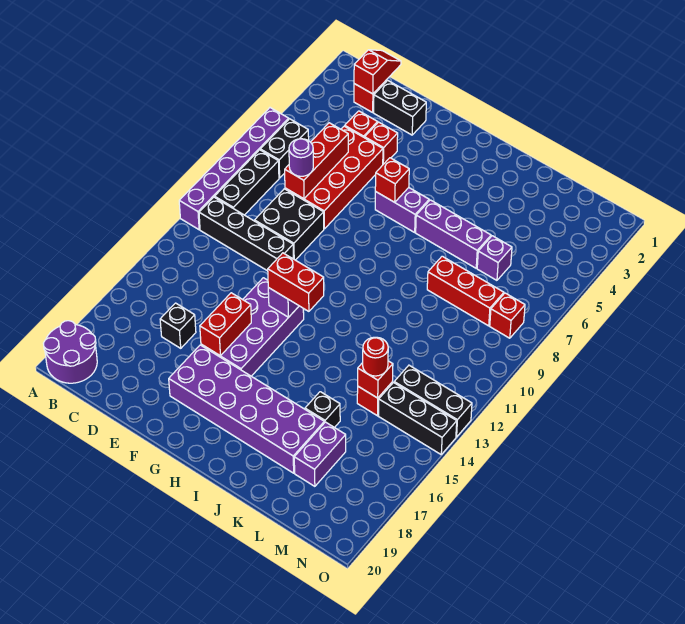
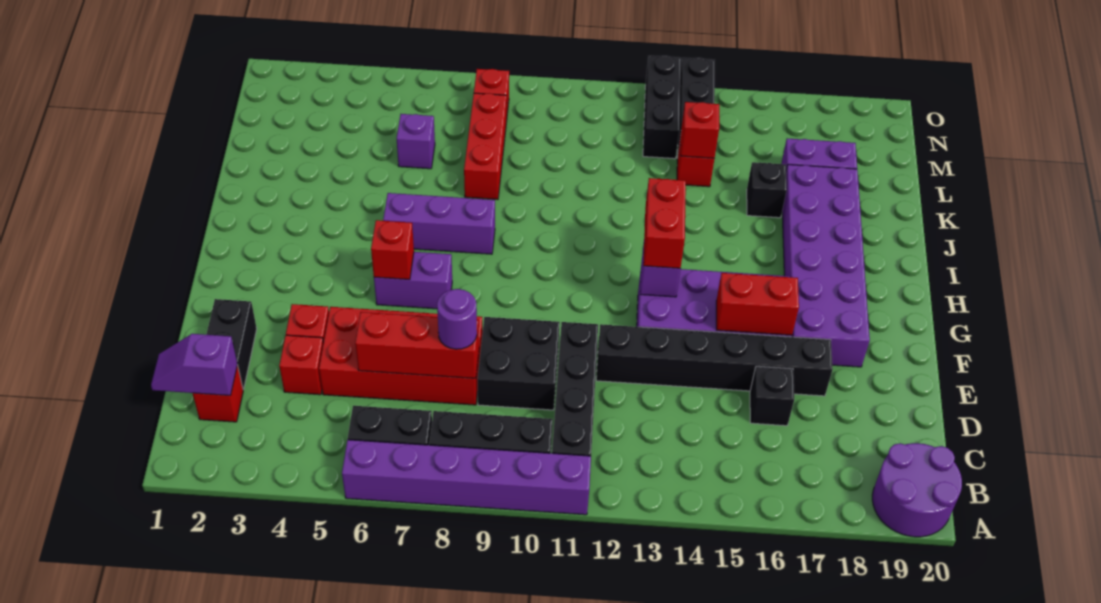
red 1x2 slope [354,50,401,94] -> purple 1x2 slope [151,334,237,396]
none -> black 1x6 brick [596,324,833,396]
purple 1x2 brick [375,188,429,232] -> purple 1x2 brick turned to [374,252,452,309]
purple 1x3 brick [416,200,491,268] -> purple 1x3 brick turned to [383,193,495,254]
red 1x1 round brick [363,337,388,376] -> none

